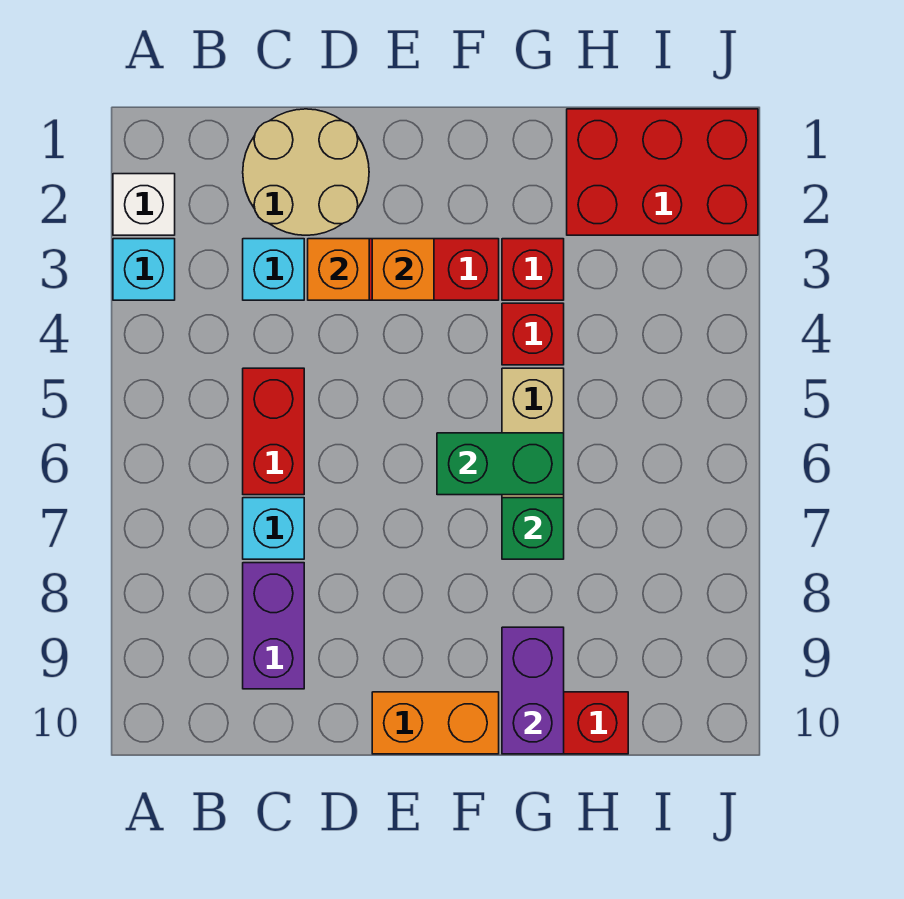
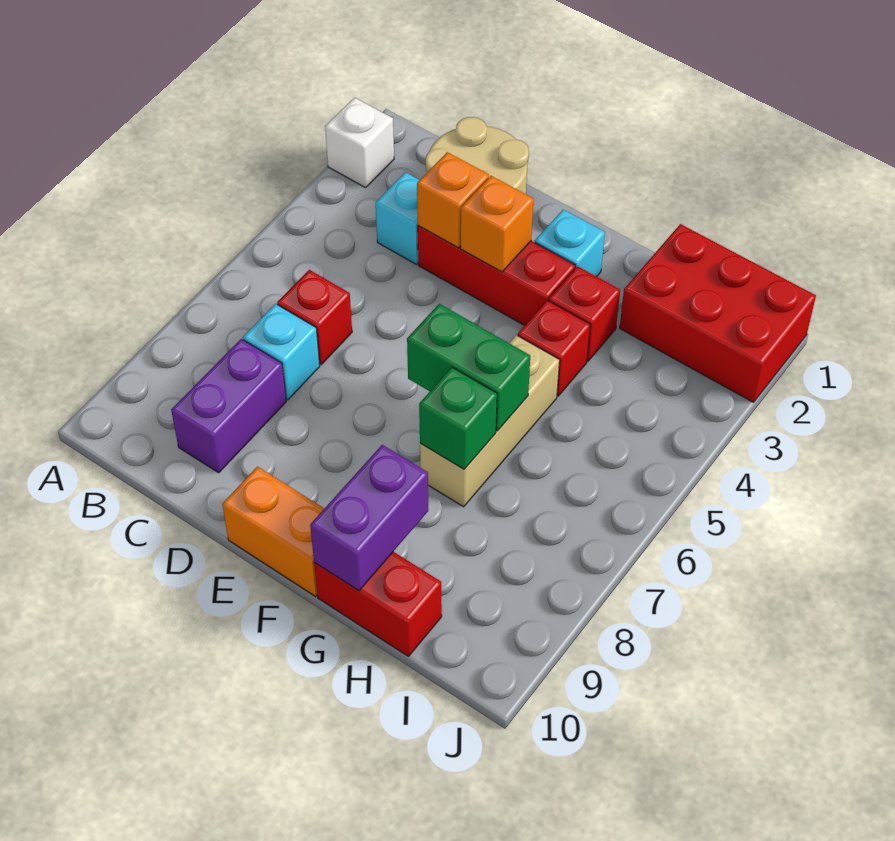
cyan 1x1 brick [113,239,175,300] -> cyan 1x1 brick moved to [535,210,605,276]
red 1x2 brick [243,368,304,495] -> red 1x1 brick [277,270,352,365]

